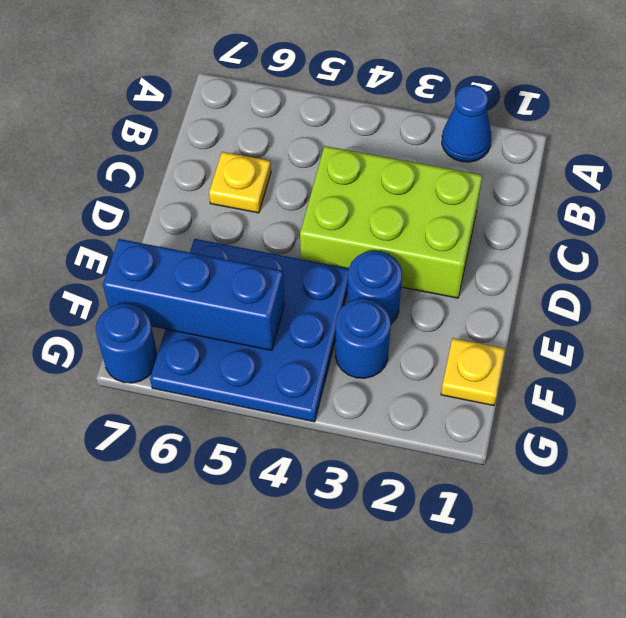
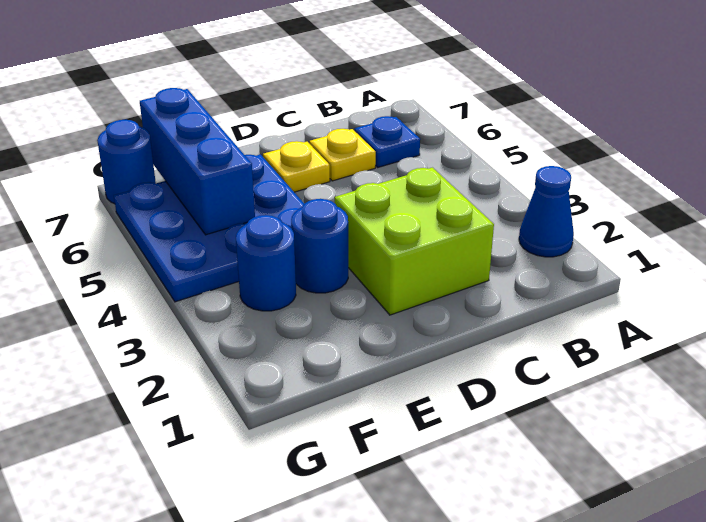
none -> blue 1x1 plate [355,116,420,167]
lime 2x3 brick [300,146,482,298] -> lime 2x2 brick [335,168,494,315]
yellow 1x1 plate [441,338,505,406] -> yellow 1x1 plate moved to [263,141,330,192]

